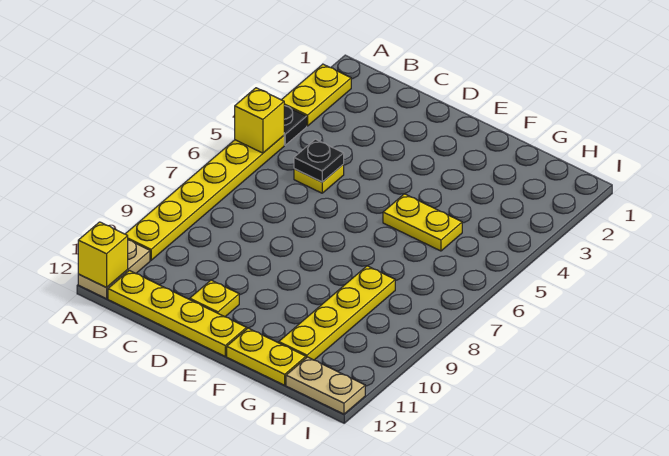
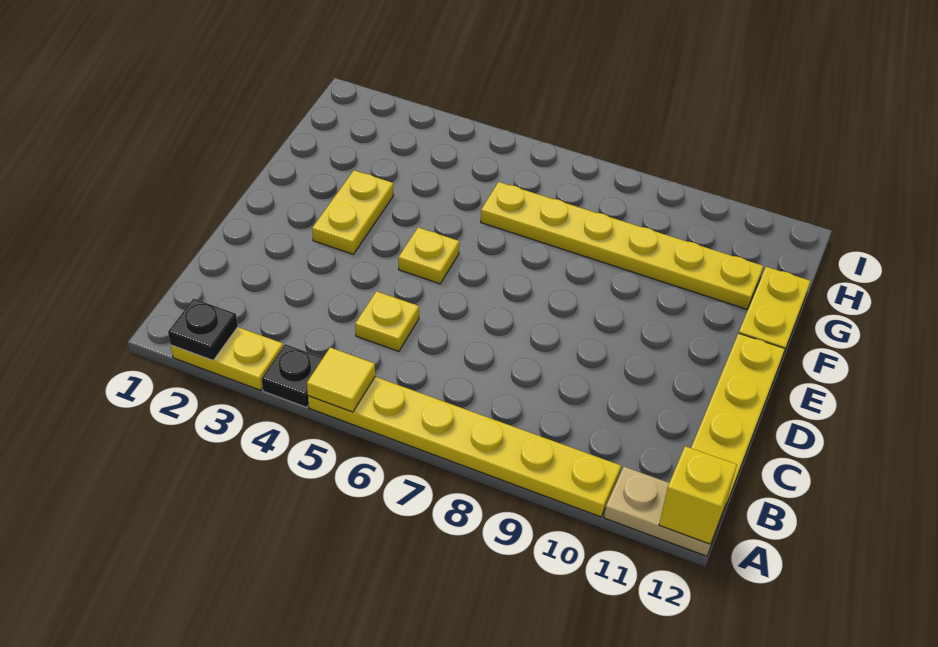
yellow 1x1 brick [235,88,284,153] -> yellow 1x1 tile [307,347,375,412]
black 1x1 plate [294,139,344,182] -> black 1x1 plate moved to [168,299,238,360]
yellow 1x1 plate [190,280,239,317] -> yellow 1x1 plate moved to [398,227,459,284]
yellow 1x2 plate [383,194,462,251] -> yellow 1x2 plate moved to [312,170,394,254]
yellow 1x4 plate [278,266,395,360] -> yellow 1x6 plate [481,182,763,309]
tan 1x2 plate [286,357,365,414] -> none

